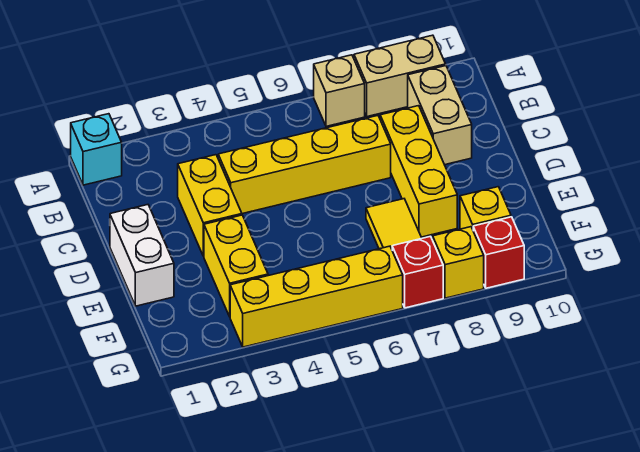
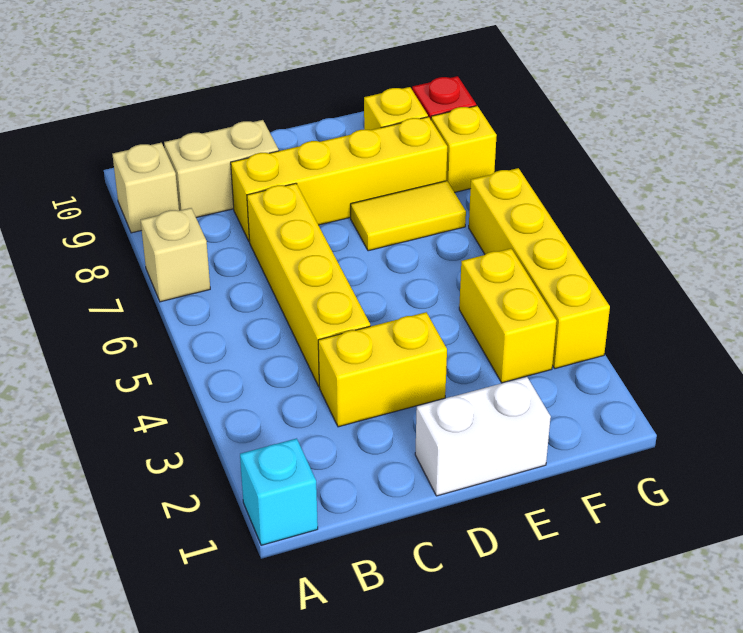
tan 1x2 brick [354,35,446,117] -> tan 1x1 brick [113,143,179,233]
yellow 1x3 brick [380,106,457,237] -> yellow 1x4 brick [231,117,447,242]
yellow 1x2 brick [204,215,268,317] -> yellow 1x2 brick turned to [459,249,557,383]
red 1x1 brick [392,236,443,308] -> none

